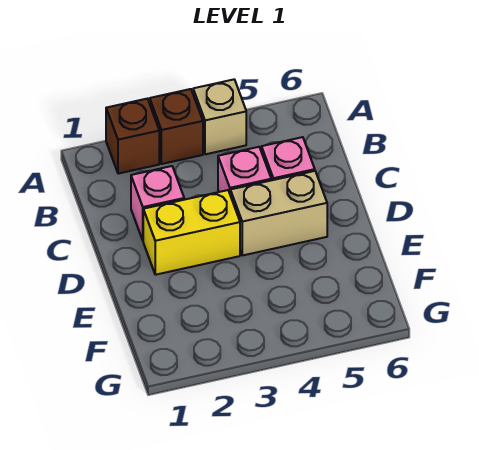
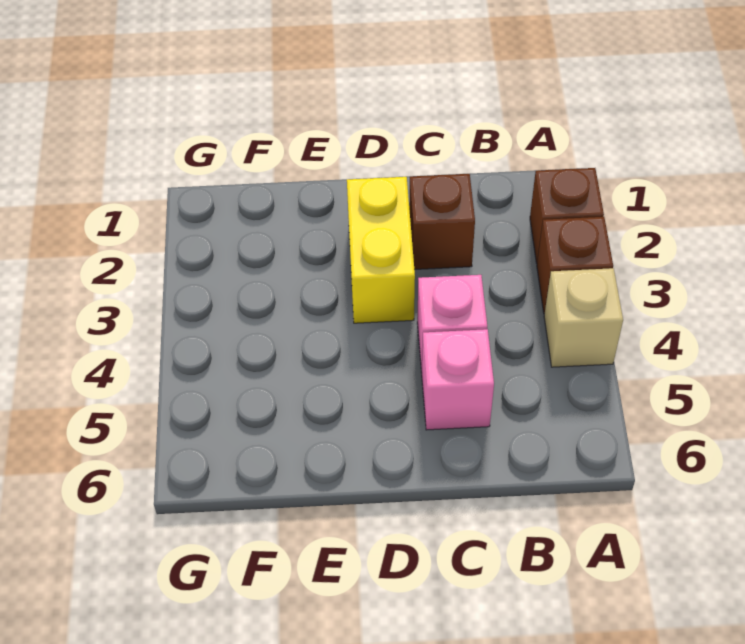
pink 1x1 brick [131,166,184,240] -> brown 1x1 brick [409,174,475,269]
tan 1x2 brick [230,171,327,255] -> none

